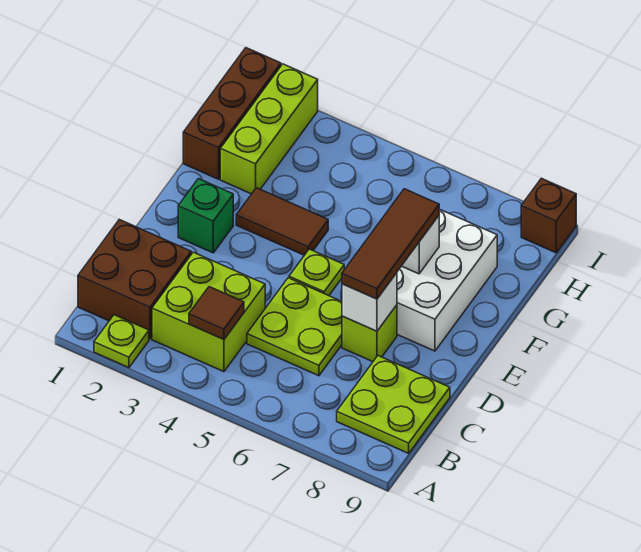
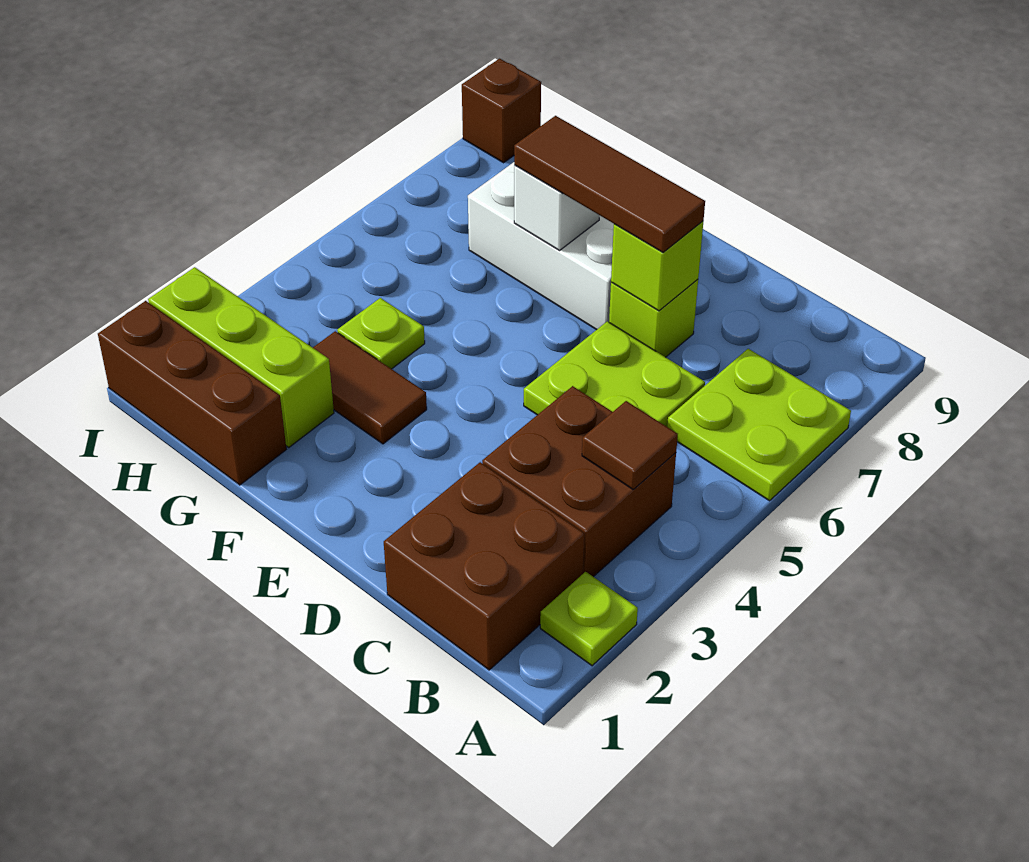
lime 2x2 brick [152,252,265,372] -> brown 2x2 brick [482,386,676,577]
lime 2x2 plate [337,356,450,453] -> lime 2x2 plate moved to [667,349,851,501]
white 1x1 brick [342,273,397,331] -> lime 1x1 brick [611,221,703,311]
green 1x1 brick [178,179,233,253] -> none
lime 1x1 plate [289,249,344,296] -> lime 1x1 plate moved to [337,298,425,369]
brown 1x2 tile [236,188,328,255] -> brown 1x2 tile turned to [313,331,427,444]

